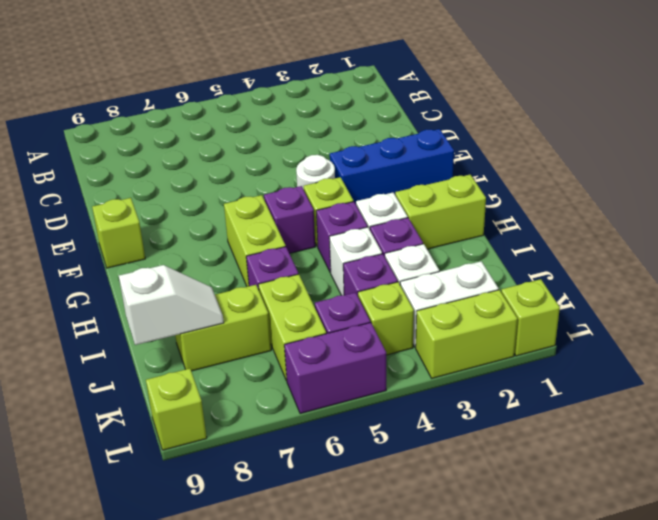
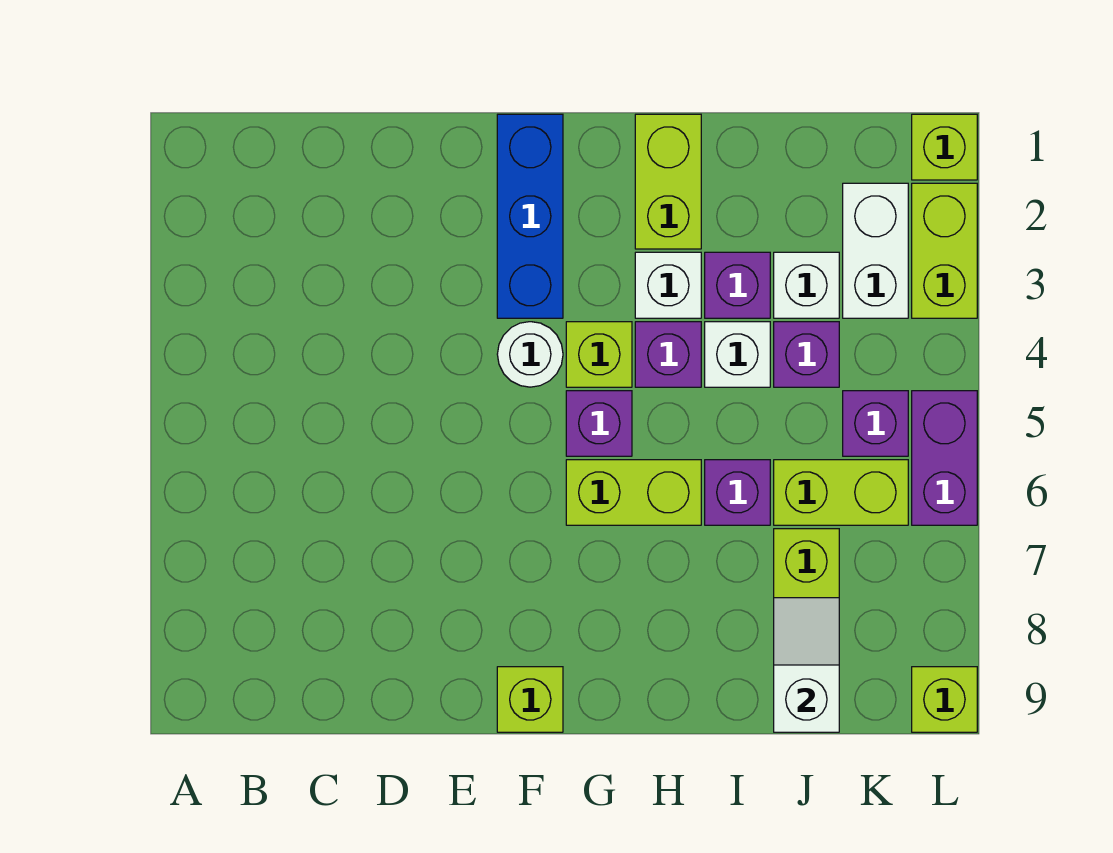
lime 1x1 brick [358,282,414,355] -> none

